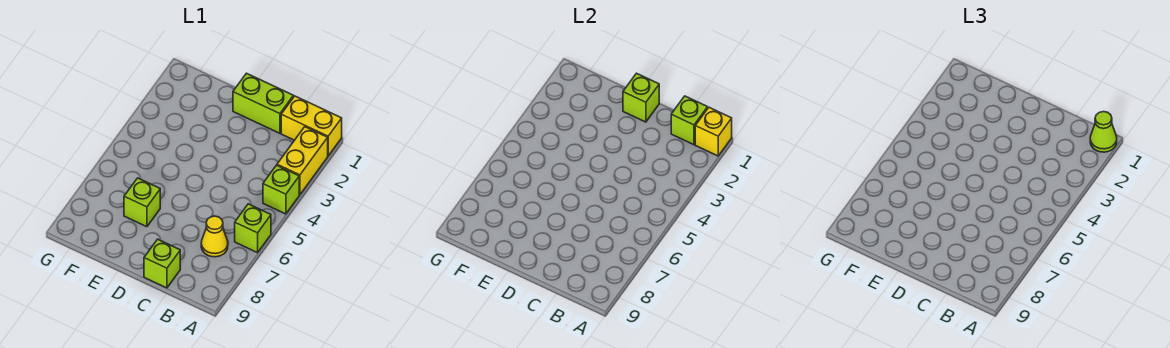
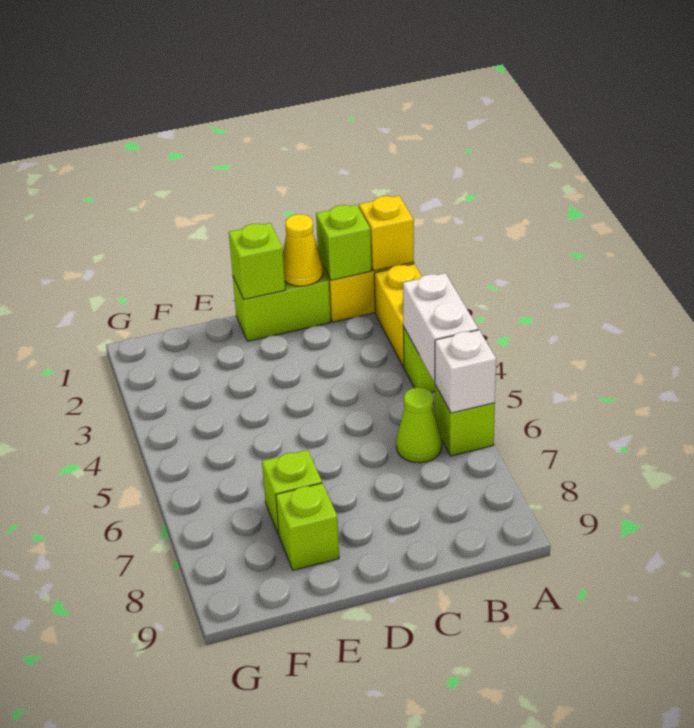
lime 1x1 cone [1090,112,1117,152] -> lime 1x1 cone moved to [396,387,442,463]
none -> white 1x2 brick [403,273,478,382]
none -> white 1x1 brick [435,330,496,413]
yellow 1x1 cone [201,216,228,257] -> yellow 1x1 cone moved to [283,214,323,286]
lime 1x1 brick [144,239,180,288] -> lime 1x1 brick moved to [276,483,339,570]

